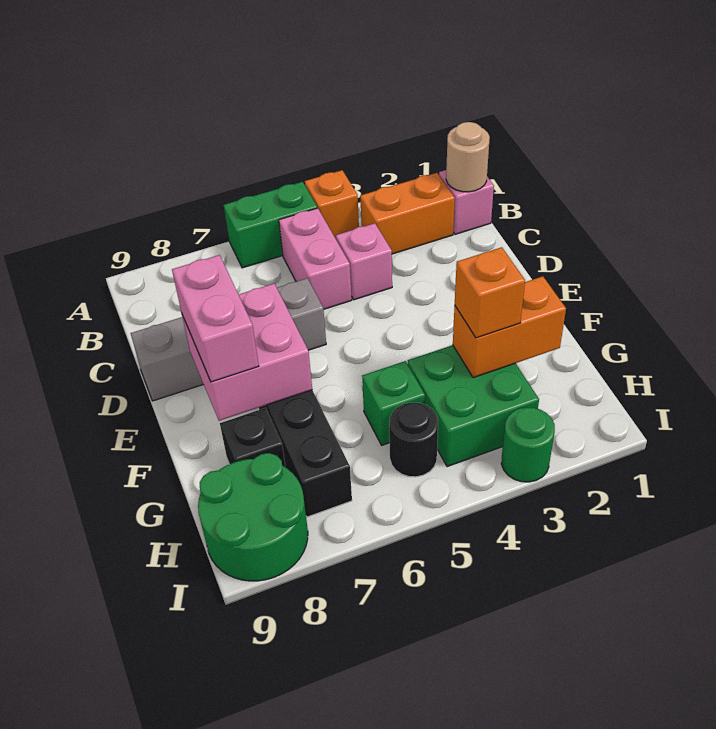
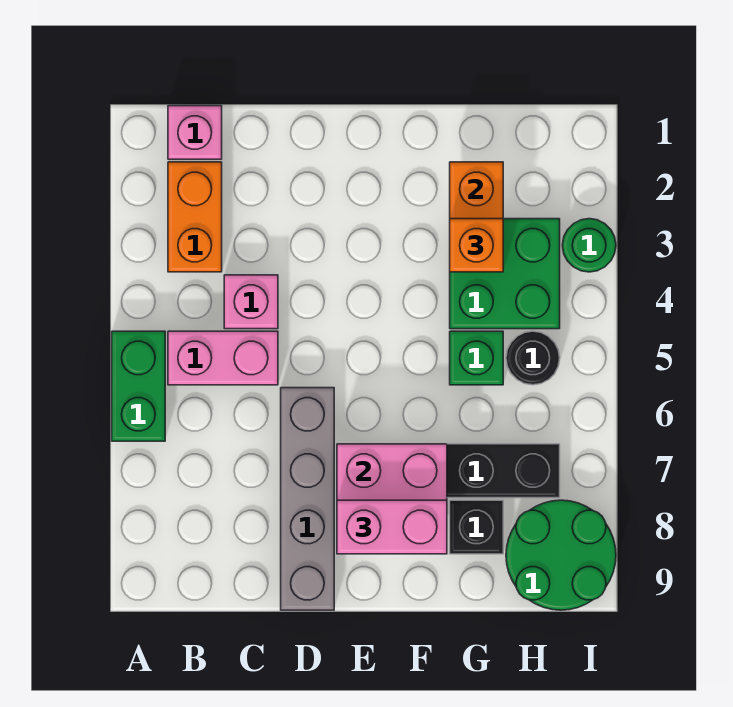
orange 1x1 brick [305,170,359,239] -> none
tan 1x1 round brick [446,122,490,192] -> none

